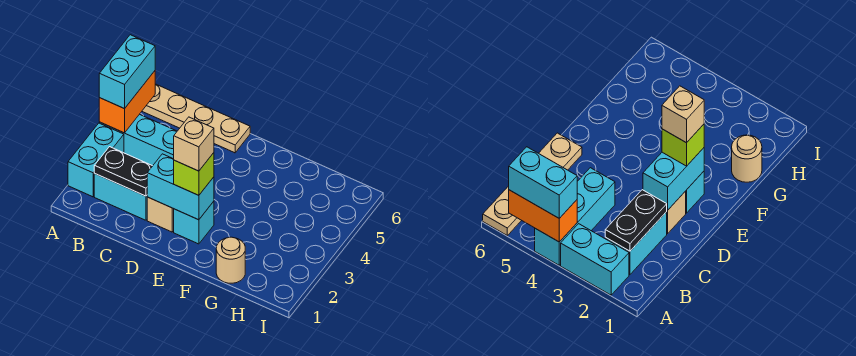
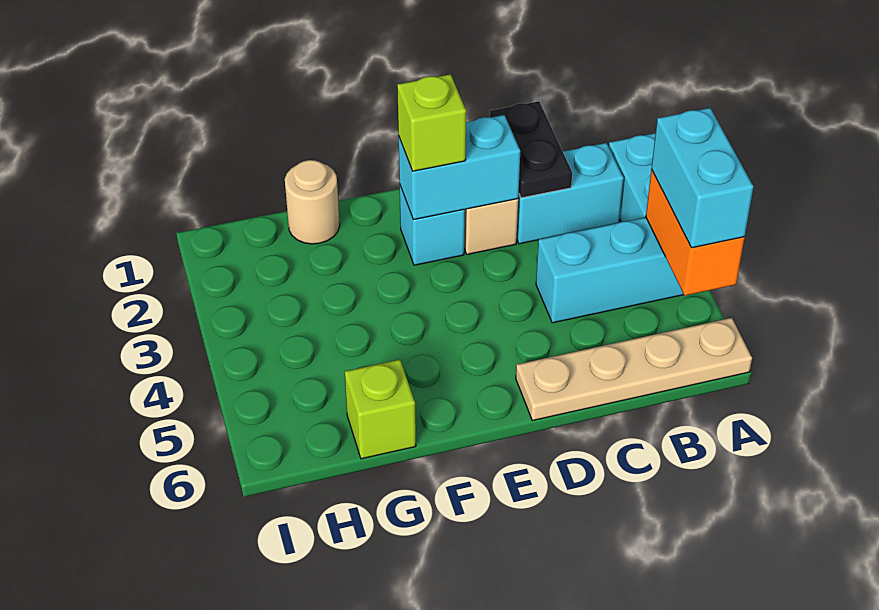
black 1x2 plate [94,147,152,196] -> black 1x2 plate turned to [490,101,572,198]
tan 1x1 brick [174,117,214,171] -> none
none -> lime 1x1 brick [345,360,416,459]

